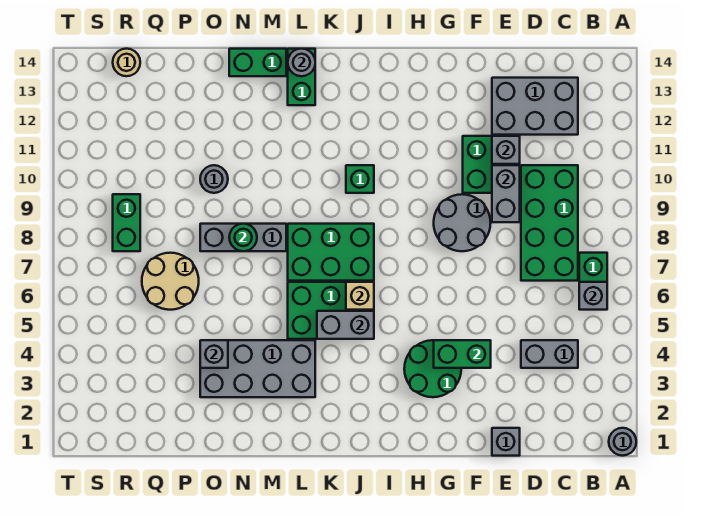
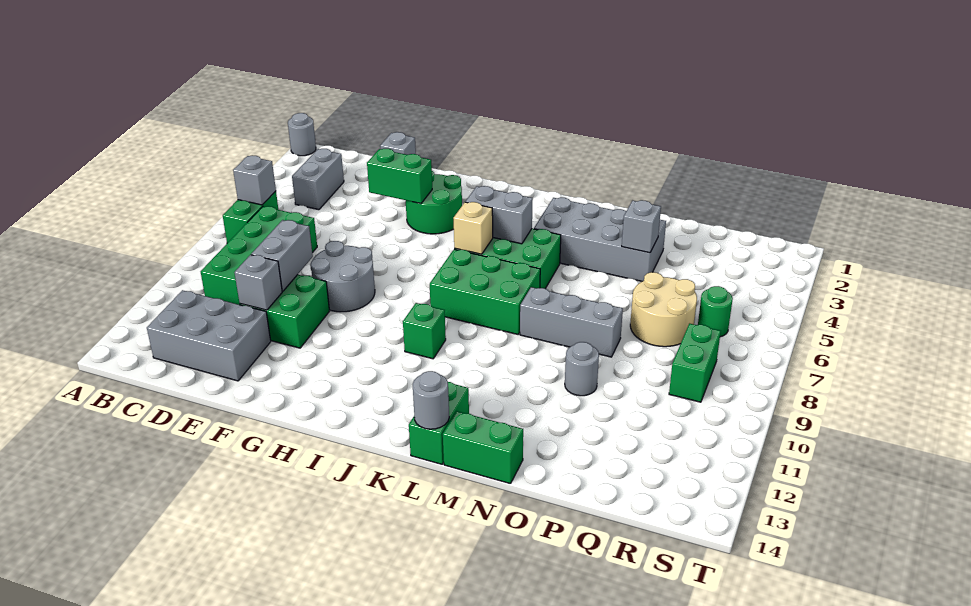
grey 1x2 brick [521,340,578,368] -> grey 1x2 brick turned to [292,149,344,210]
green 1x1 round brick [229,224,257,251] -> green 1x1 round brick moved to [698,286,733,337]
tan 1x1 round brick [113,49,140,76] -> none

